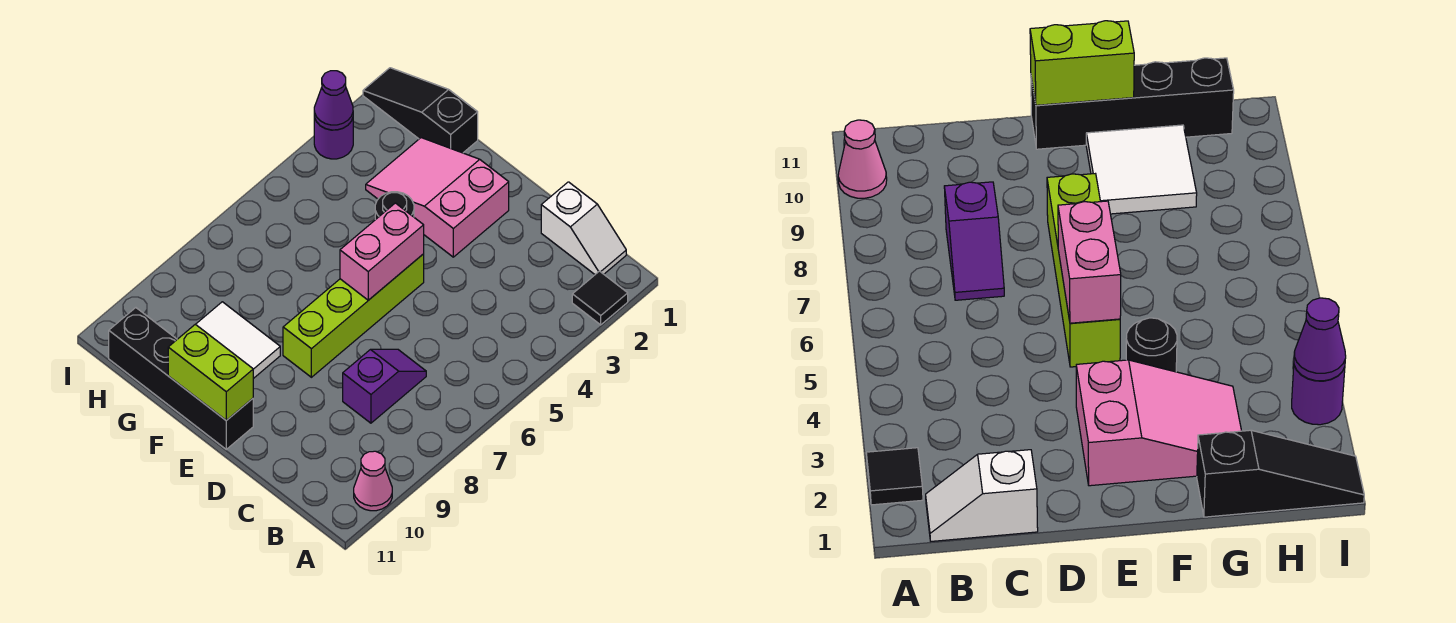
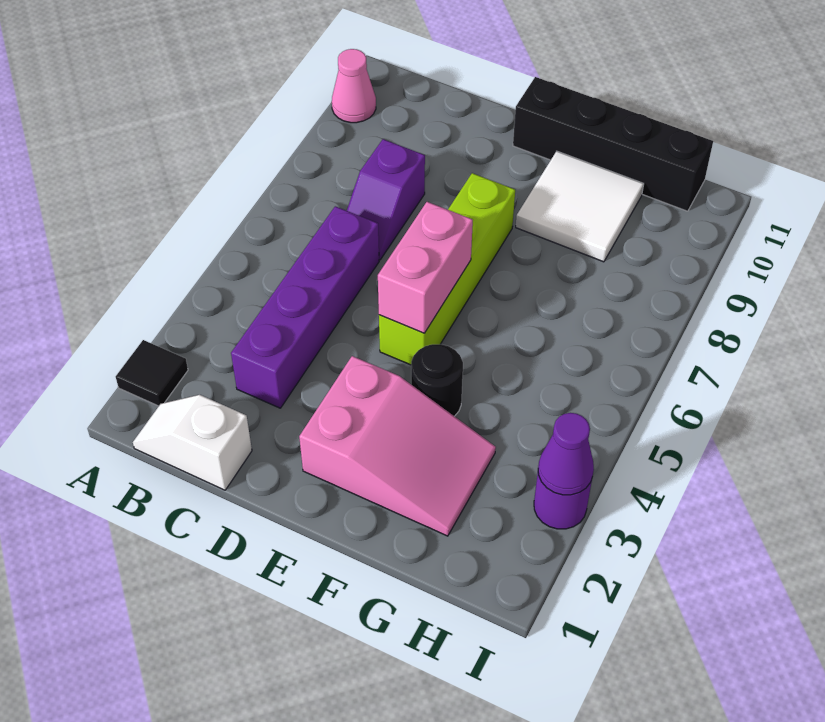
none -> purple 1x4 brick [231,206,379,408]
lime 1x2 brick [168,324,253,420] -> none
black 1x3 slope [363,68,478,153] -> none

